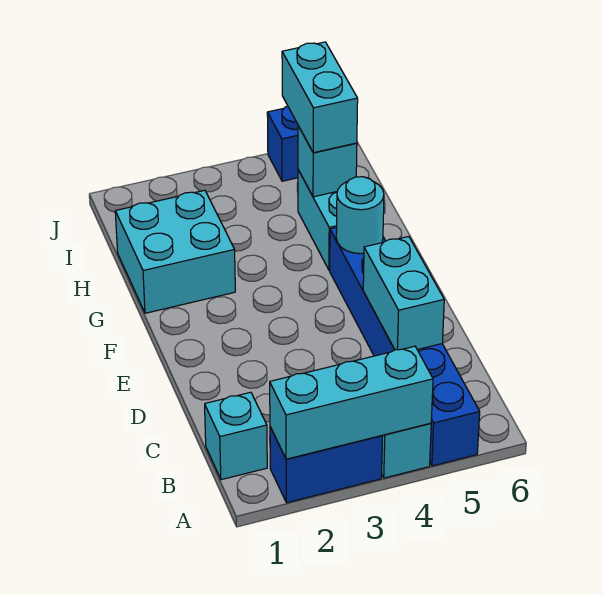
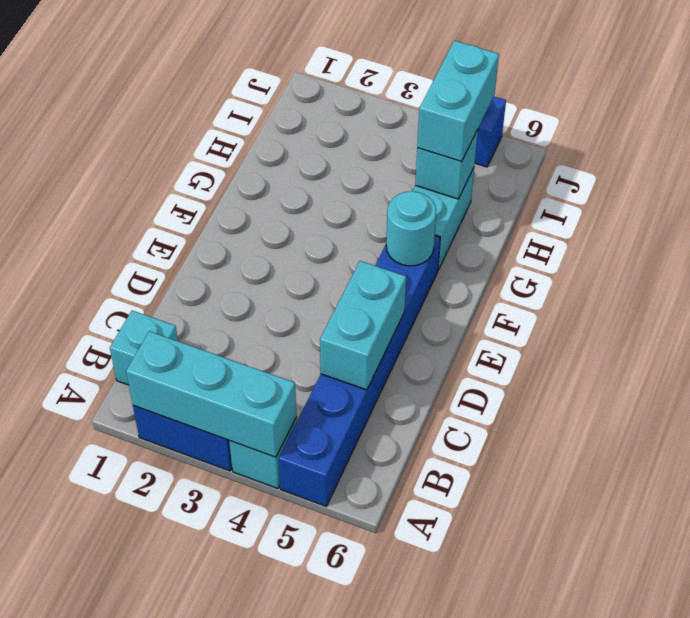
cyan 2x2 brick [115,190,235,313] -> none

